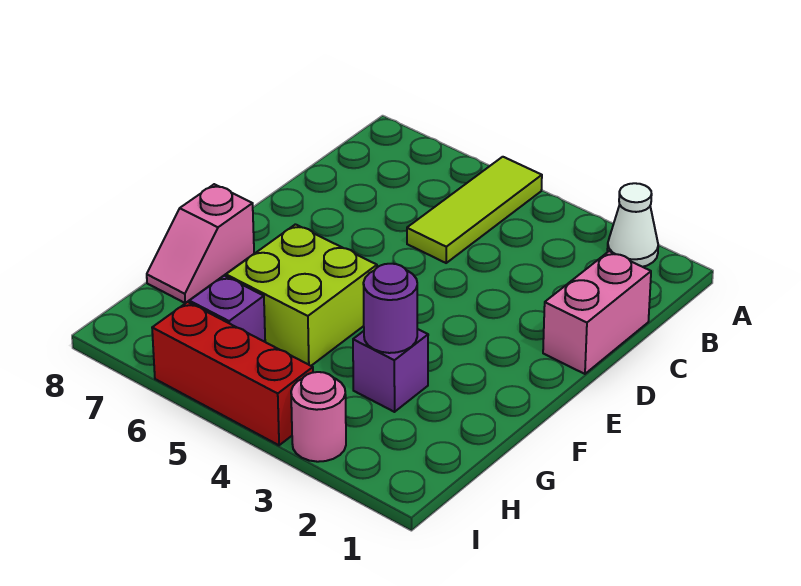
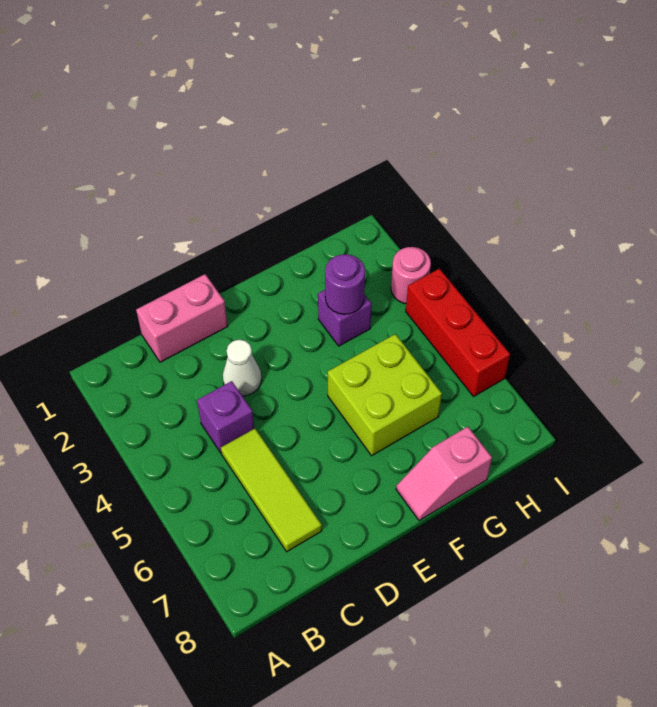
white 1x1 cone [607,183,658,267] -> white 1x1 cone moved to [223,340,262,396]
lime 1x3 tile [407,157,542,263] -> lime 1x3 tile turned to [221,429,322,552]
pink 1x2 slope [147,184,254,303] -> pink 1x2 slope turned to [396,427,492,521]
purple 1x1 brick [189,276,265,342] -> purple 1x1 brick moved to [197,381,254,453]

